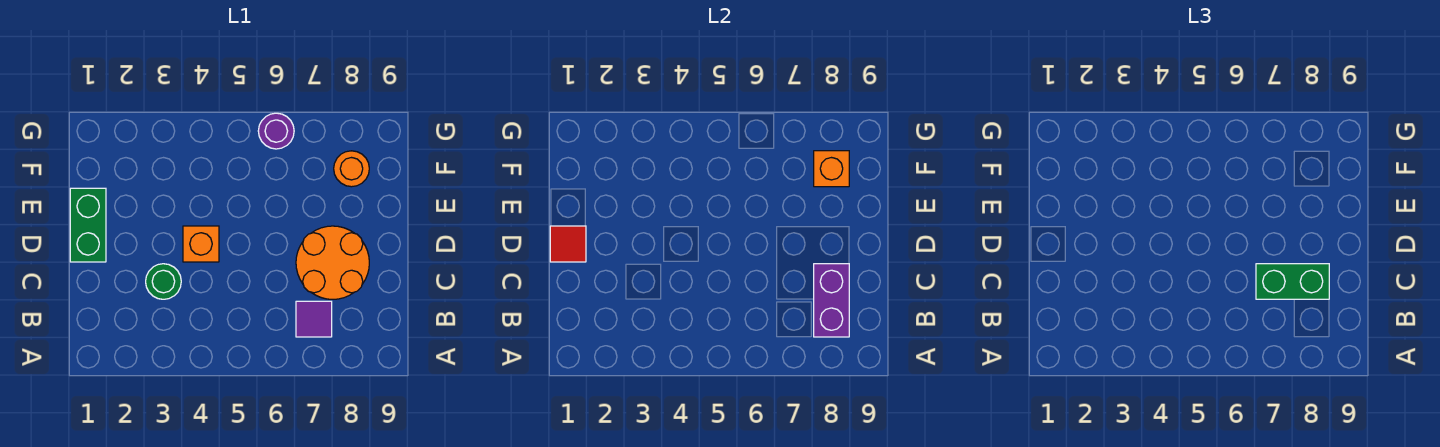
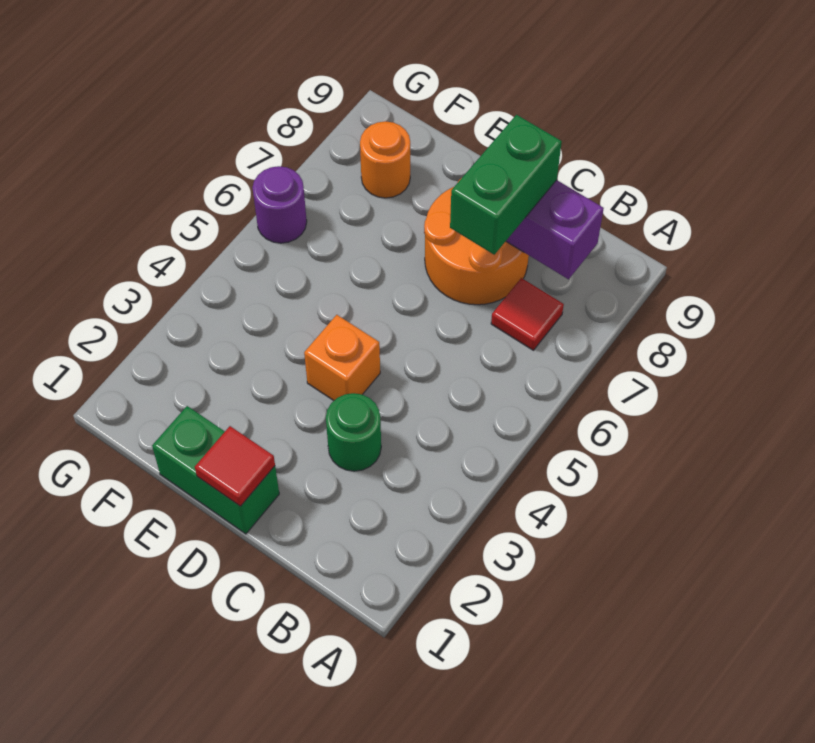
purple 1x1 tile [296,301,332,337] -> red 1x1 tile [491,278,564,350]
orange 1x1 brick [814,151,849,187] -> none

